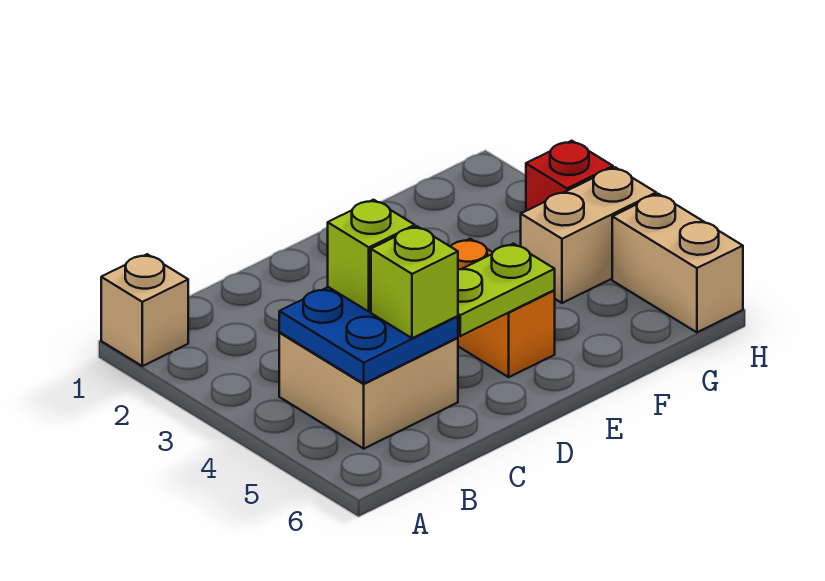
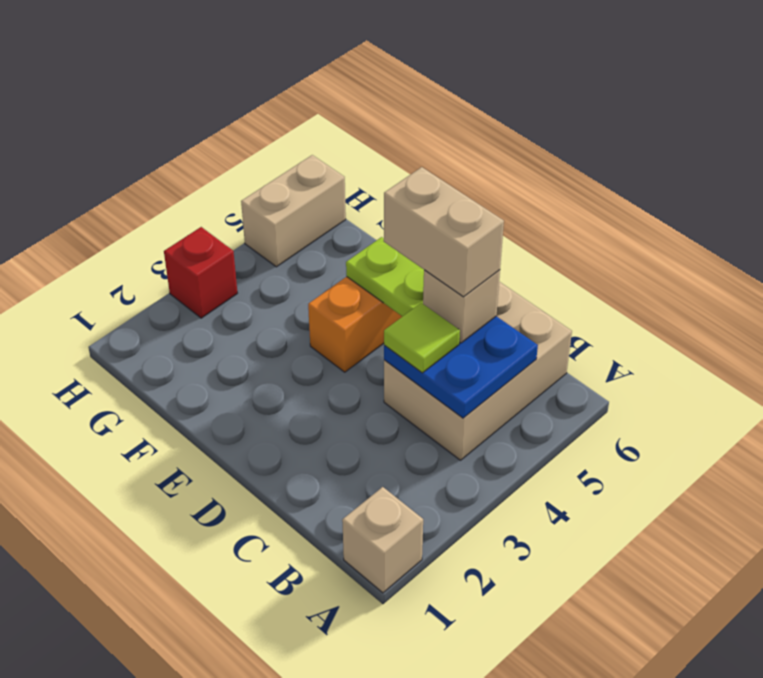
tan 2x2 brick [279,333,458,449] -> tan 2x3 brick [384,282,572,460]
lime 1x1 brick [328,200,415,311] -> lime 1x1 tile [384,303,460,373]
lime 1x1 brick [371,226,458,338] -> tan 1x1 brick [423,270,500,343]
tan 1x2 brick [521,167,656,303] -> tan 1x2 brick moved to [384,167,504,297]

